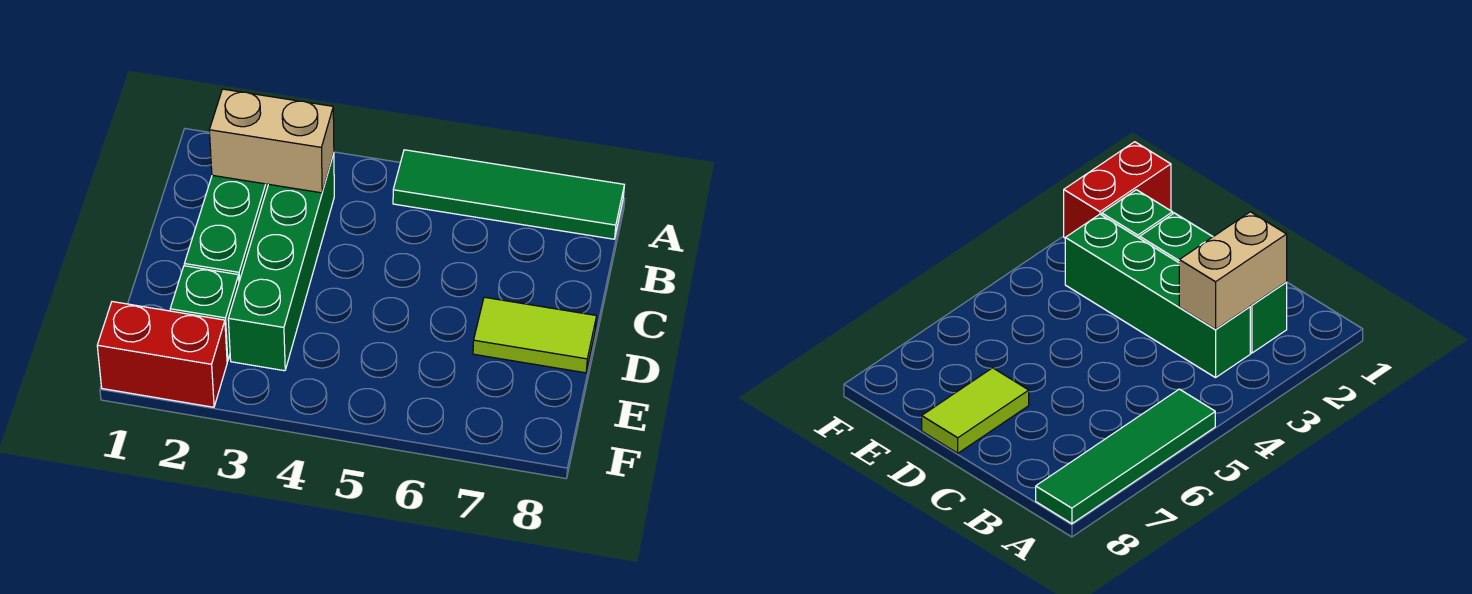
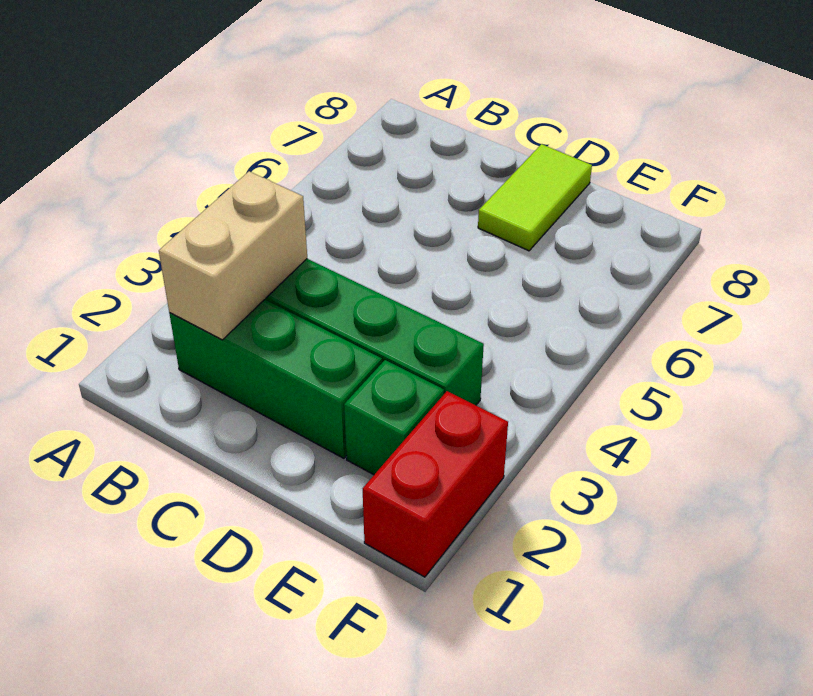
green 1x4 tile [393,150,624,239] -> none

